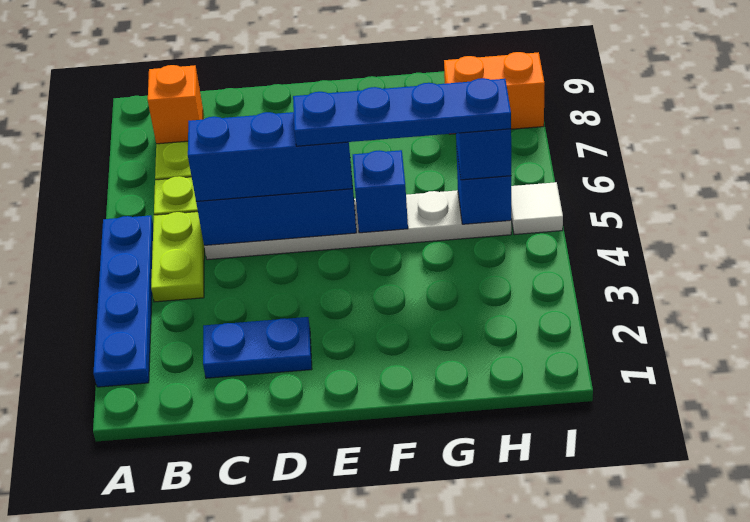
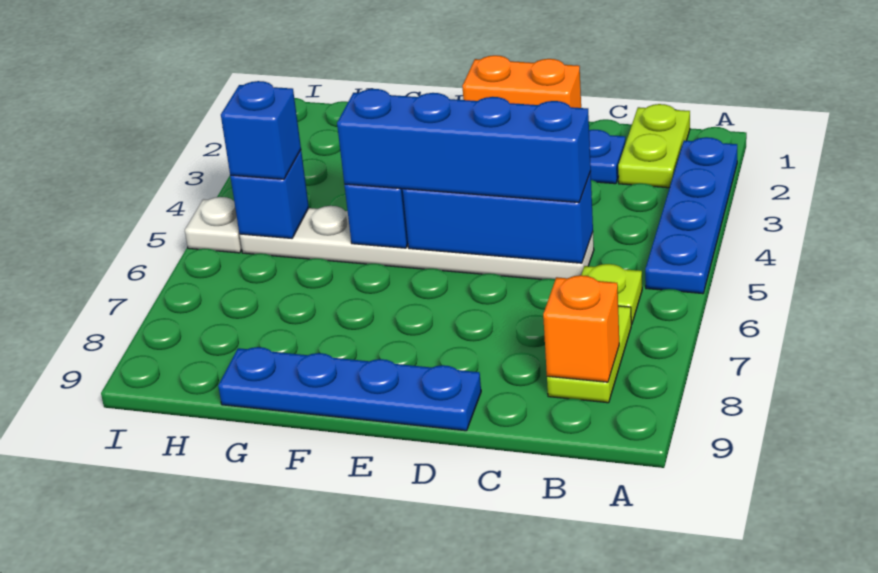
lime 1x2 plate [151,212,204,302] -> lime 1x2 plate moved to [618,104,690,188]
blue 1x3 brick [188,112,352,201] -> blue 1x4 brick [337,89,591,202]
blue 1x4 plate [293,78,511,146] -> blue 1x4 plate moved to [218,347,481,431]
orange 1x2 brick [444,52,545,134] -> orange 1x2 brick moved to [462,55,581,108]
white 1x1 tile [511,182,563,235] -> white 1x1 plate [185,197,242,253]

